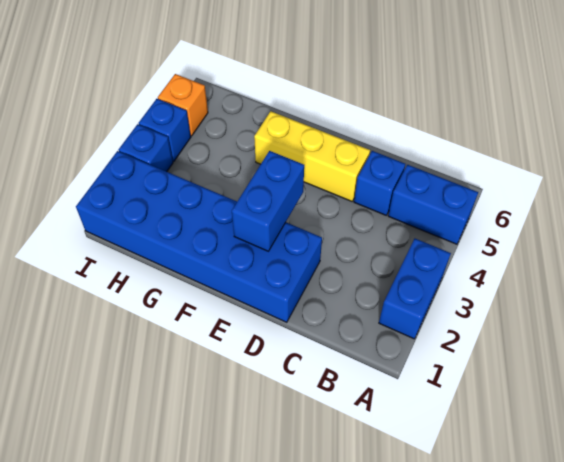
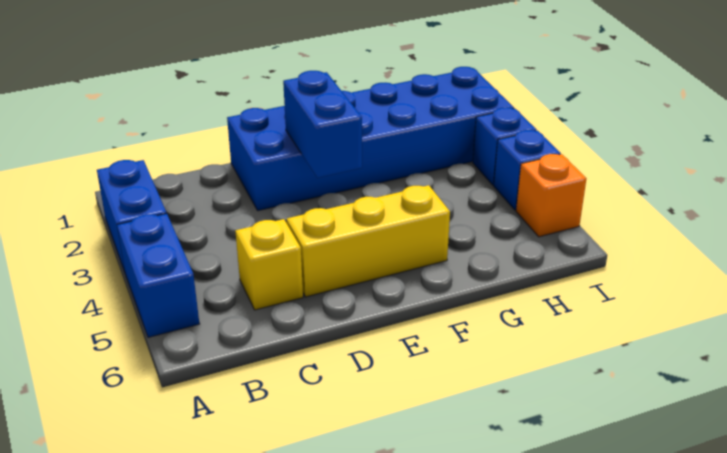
blue 1x2 brick [388,165,478,244] -> blue 1x2 brick turned to [117,214,199,337]
blue 1x1 brick [354,151,405,215] -> yellow 1x1 brick [235,219,303,310]

